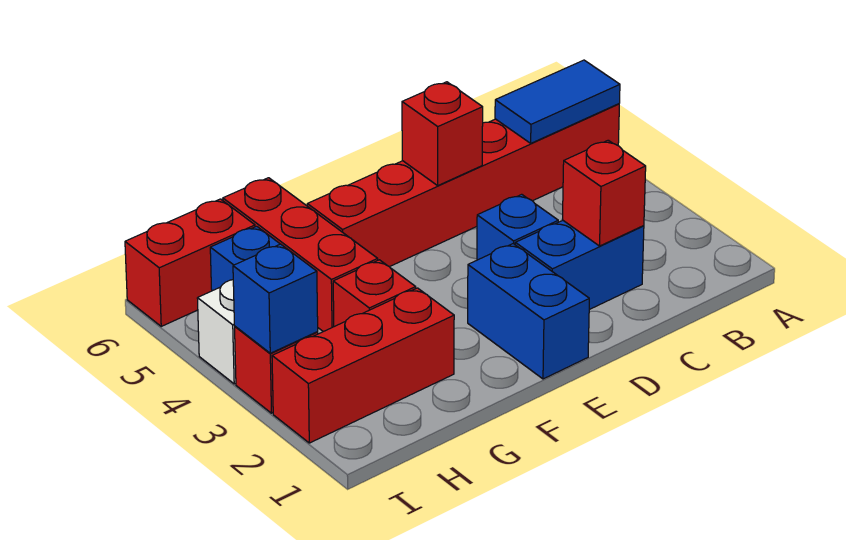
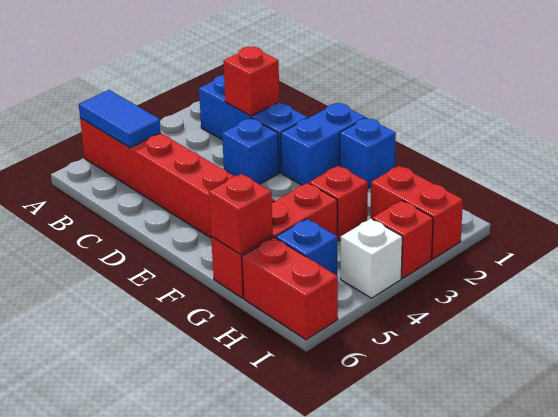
blue 1x2 brick [515,221,644,310] -> blue 1x3 brick [199,75,308,173]
red 1x1 brick [402,82,483,185] -> red 1x1 brick moved to [209,174,273,255]
red 1x3 brick [272,288,454,443] -> red 1x2 brick [370,166,463,259]
blue 1x1 brick [233,244,318,353] -> blue 1x1 brick moved to [339,118,396,188]

